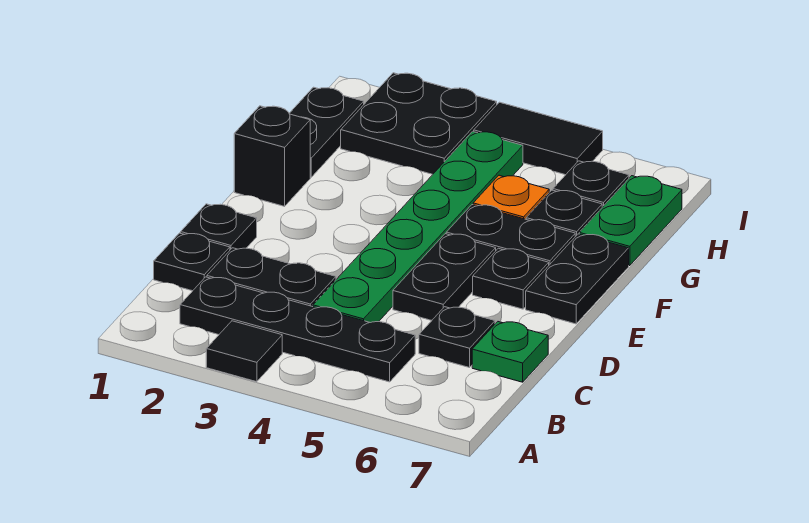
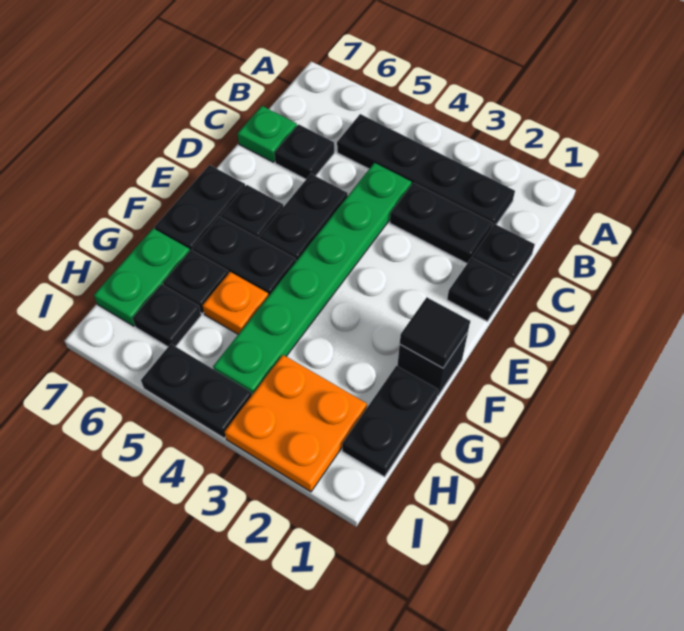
black 1x1 tile [206,321,282,382] -> black 1x1 tile moved to [400,297,470,368]
black 2x2 plate [341,73,497,174] -> orange 2x2 plate [224,355,367,492]
black 1x2 tile [474,102,603,175] -> black 1x2 plate [141,344,252,438]

